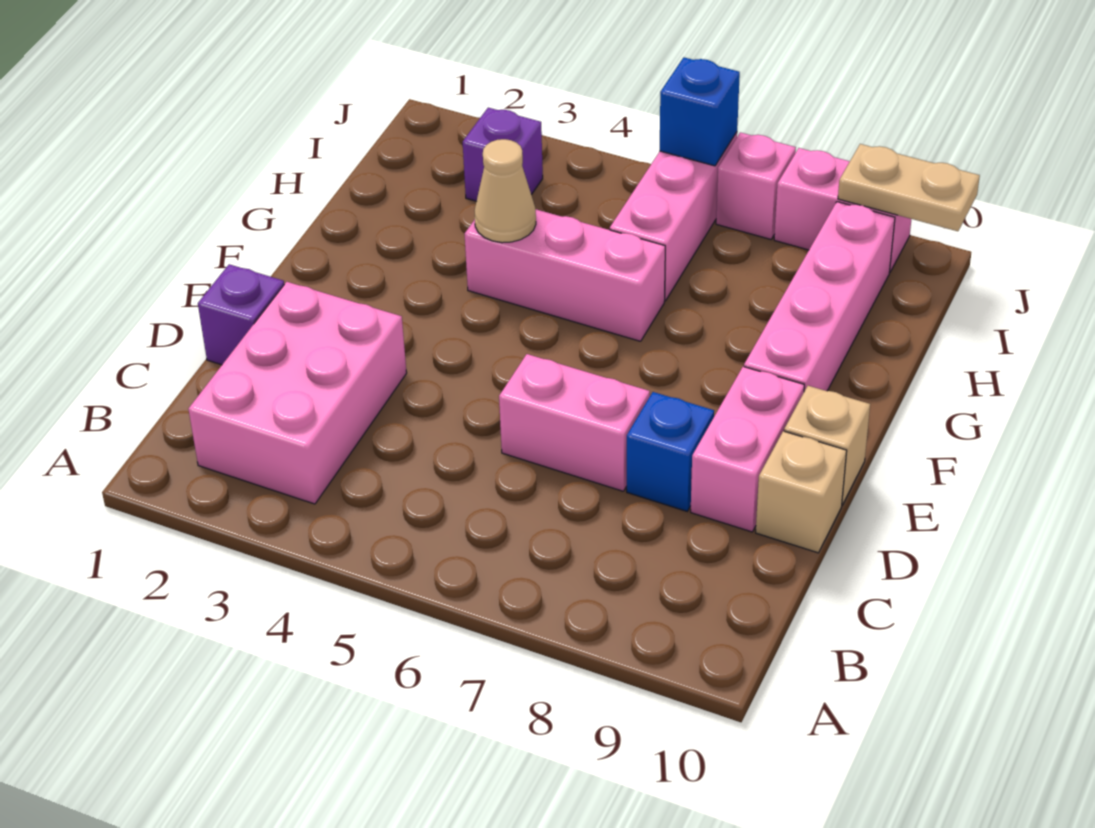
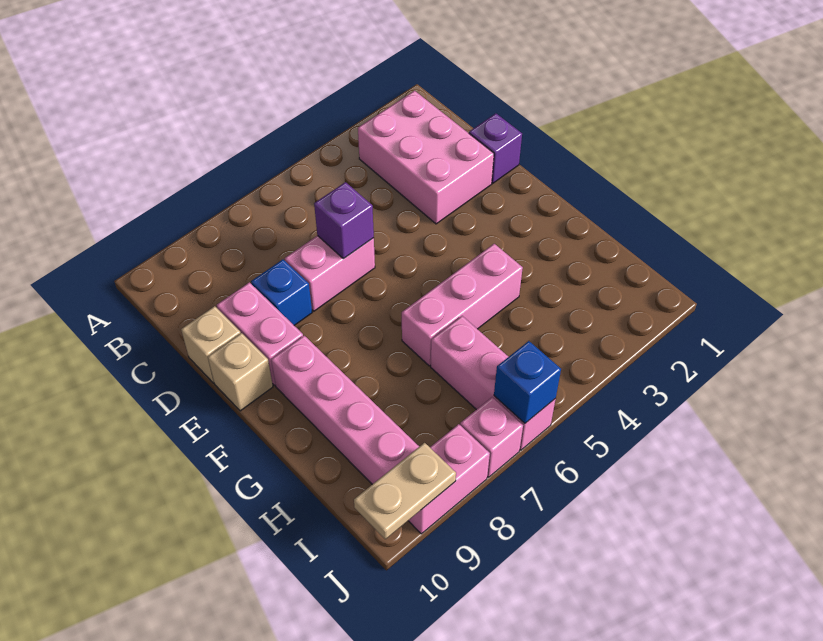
tan 1x1 cone [475,139,536,243] -> none
purple 1x1 brick [463,108,543,201] -> purple 1x1 brick moved to [314,182,374,259]

